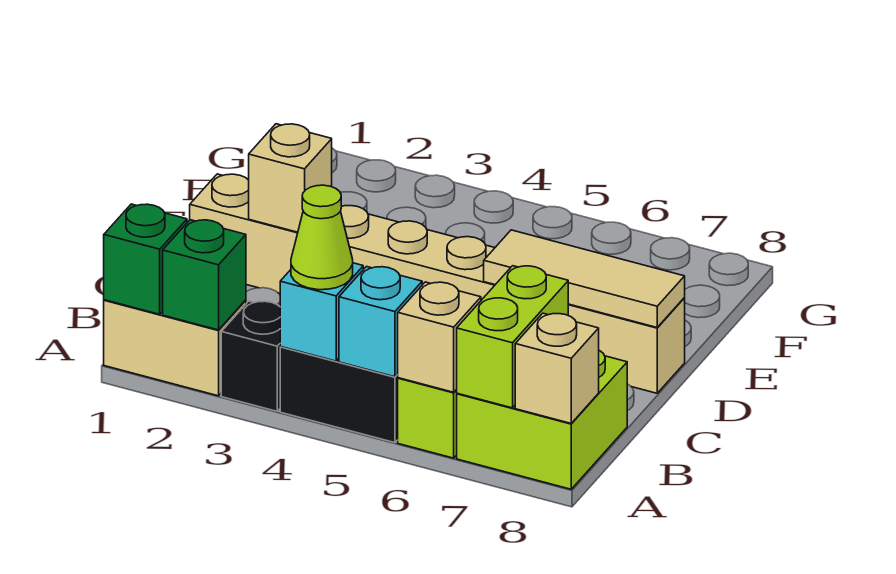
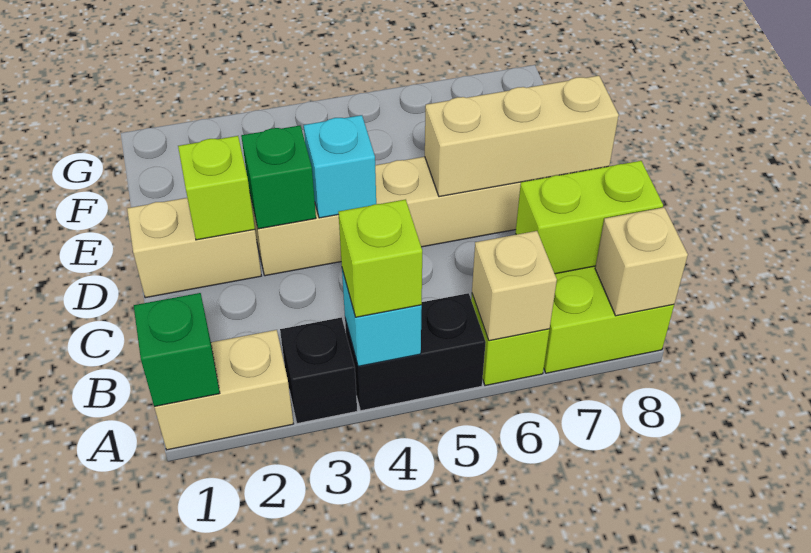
green 1x1 brick [163,220,246,330] -> green 1x1 brick moved to [241,126,316,229]
lime 1x1 cone [291,185,353,290] -> lime 1x1 brick [338,199,422,317]
cyan 1x1 brick [339,267,422,377] -> cyan 1x1 brick moved to [304,115,376,218]
lime 1x2 brick [457,266,568,408] -> lime 1x2 brick turned to [516,161,663,274]
tan 1x1 brick [249,124,332,232] -> lime 1x1 brick [178,136,255,240]
tan 1x3 tile [484,230,685,327] -> tan 1x3 brick [425,76,619,197]

